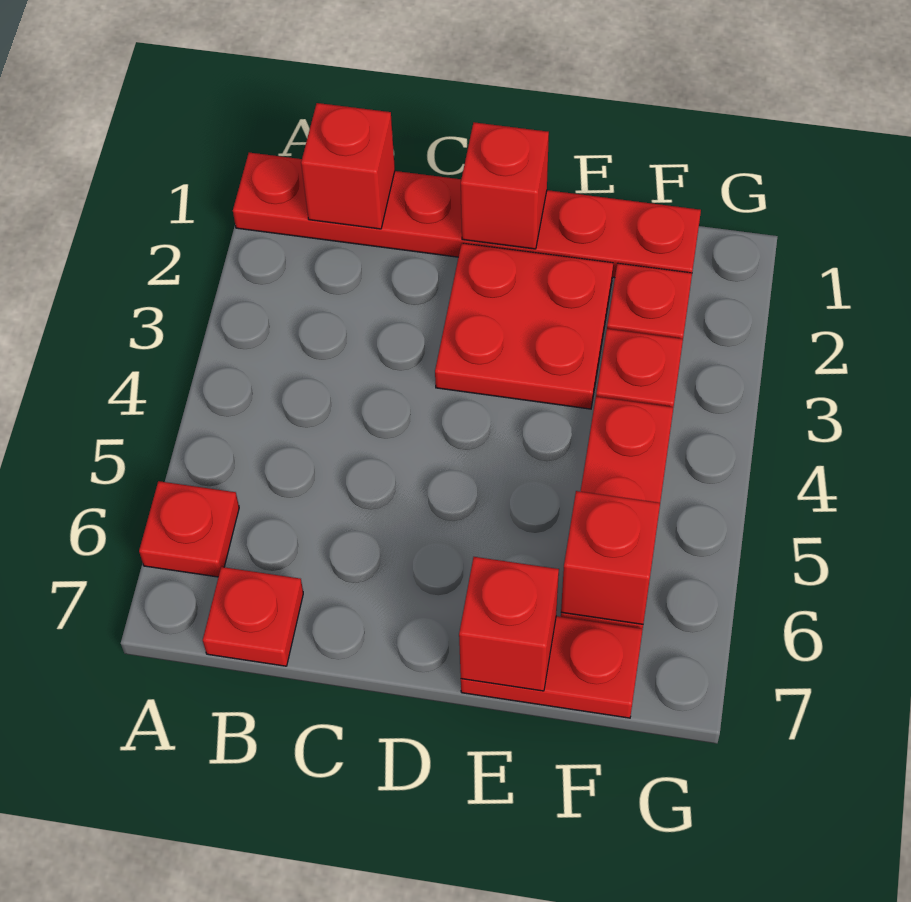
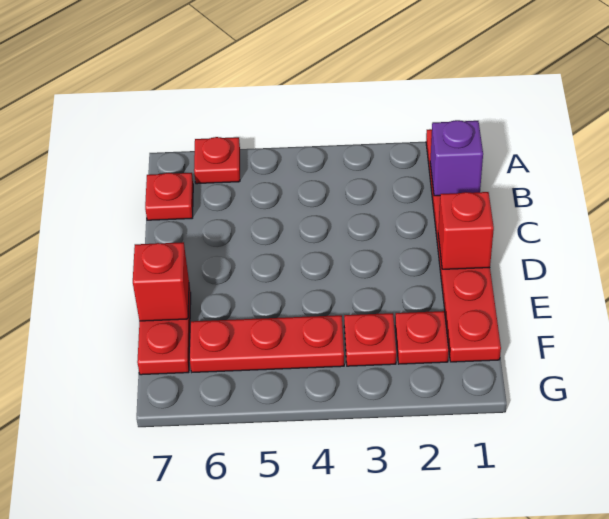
red 1x1 brick [301,103,395,229] -> purple 1x1 brick [430,120,483,196]
red 2x2 plate [435,243,613,409] -> none
red 1x1 brick [561,491,660,624] -> none

